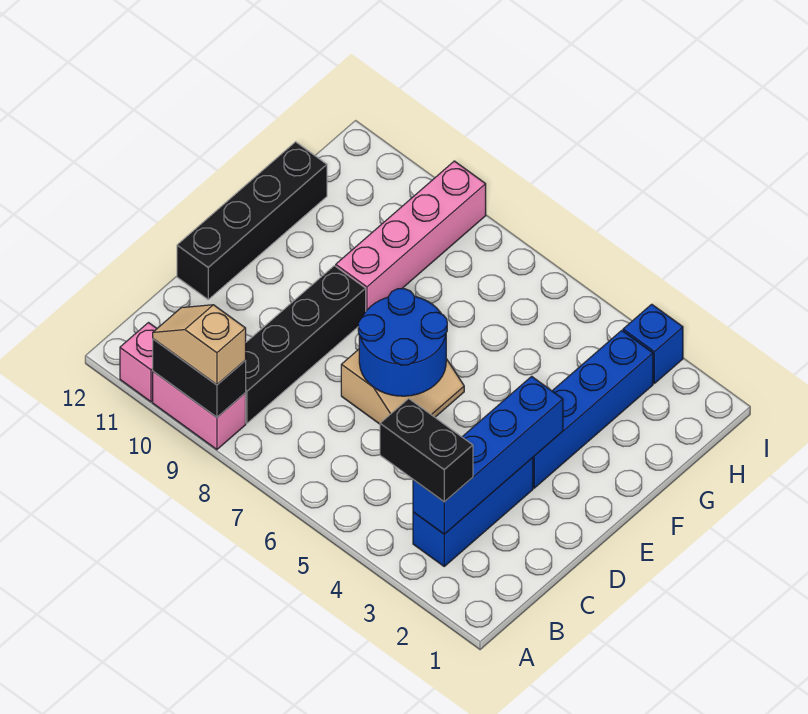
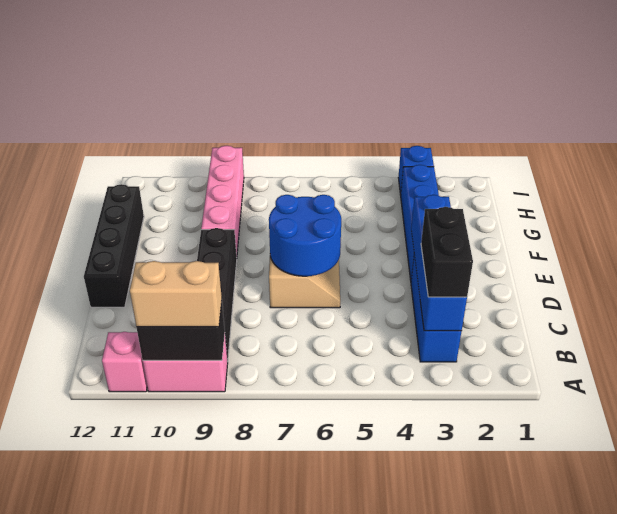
tan 1x2 slope [153,305,246,385] -> tan 1x2 brick [130,261,222,327]
black 1x2 brick [380,399,473,502] -> black 1x2 brick turned to [421,207,473,297]

